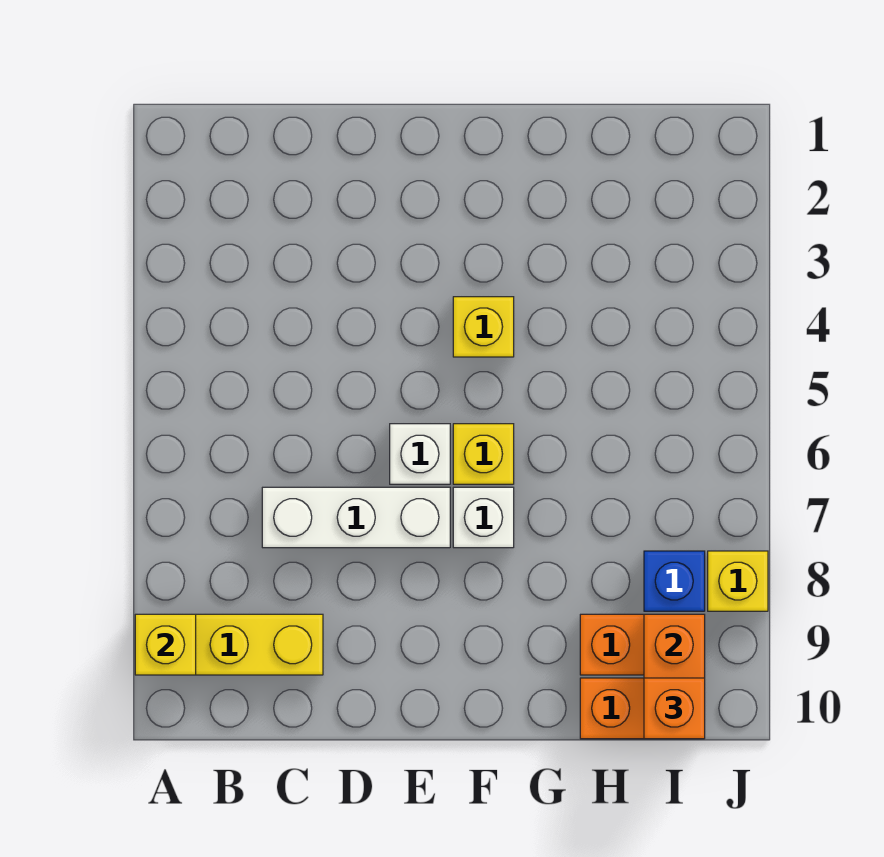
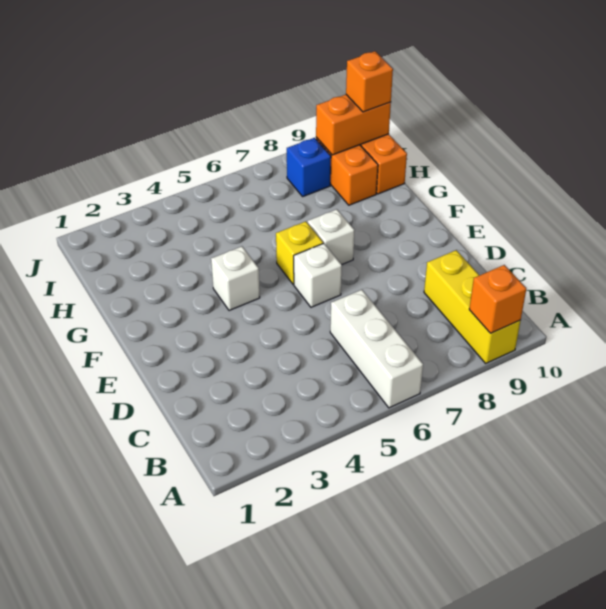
yellow 1x1 brick [135,614,196,675] -> orange 1x1 brick [469,265,526,333]
white 1x3 brick [262,487,450,548] -> white 1x3 brick moved to [330,290,423,408]
yellow 1x1 brick [453,297,514,357] -> white 1x1 brick [211,247,260,311]
yellow 1x1 brick [708,551,768,611] -> none

